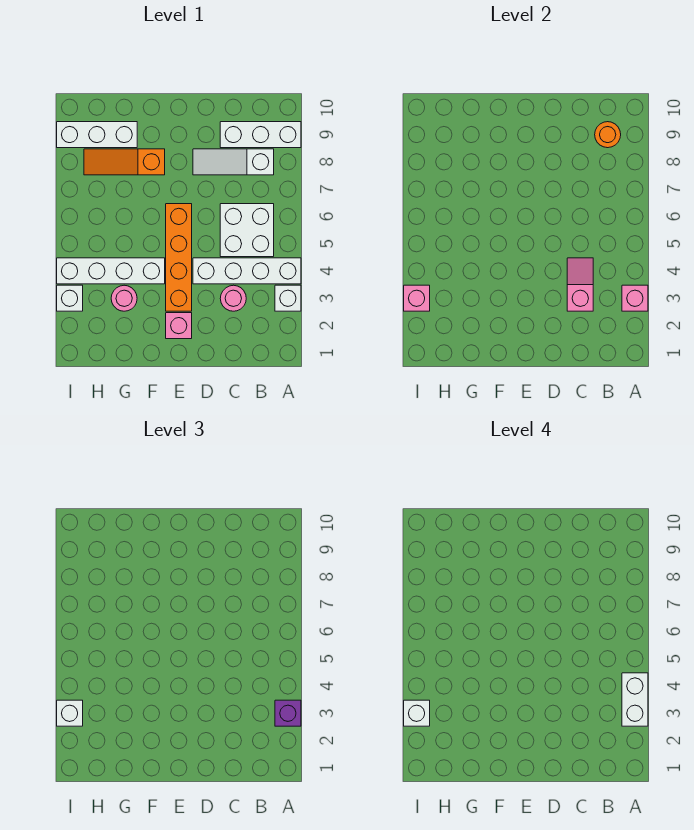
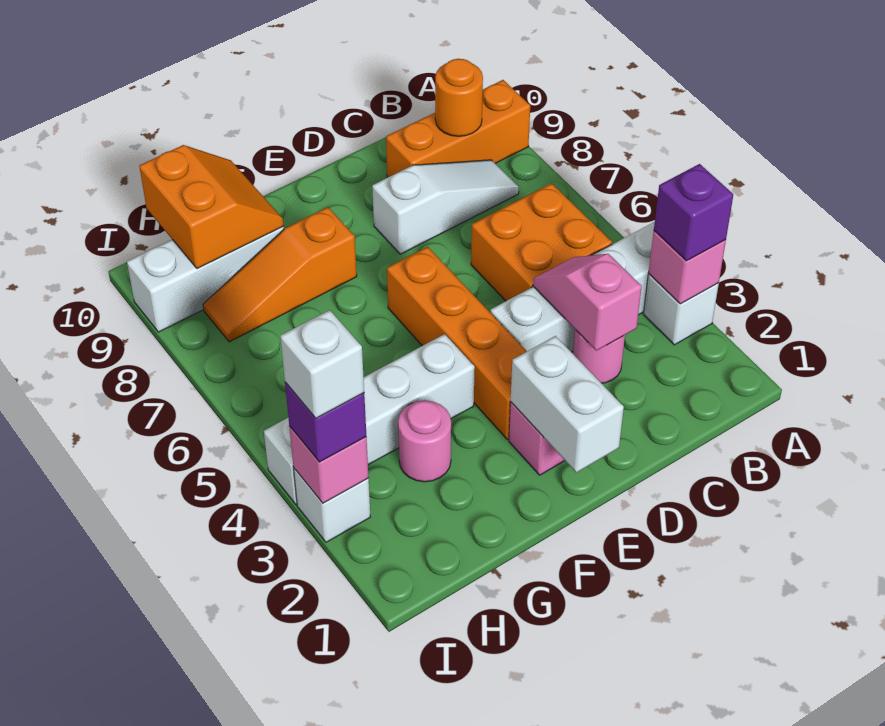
white 1x2 brick [622,673,648,726] -> white 1x2 brick moved to [511,336,624,473]
white 1x3 brick [220,122,301,148] -> orange 1x3 brick [386,80,530,177]
white 2x2 brick [220,204,274,257] -> orange 2x2 brick [471,183,612,301]
white 1x3 slope [193,149,274,175] -> white 1x3 slope turned to [372,160,519,254]
none -> orange 2x2 slope [139,145,283,269]
white 1x1 brick [57,700,83,726] -> purple 1x1 brick [285,382,366,462]

